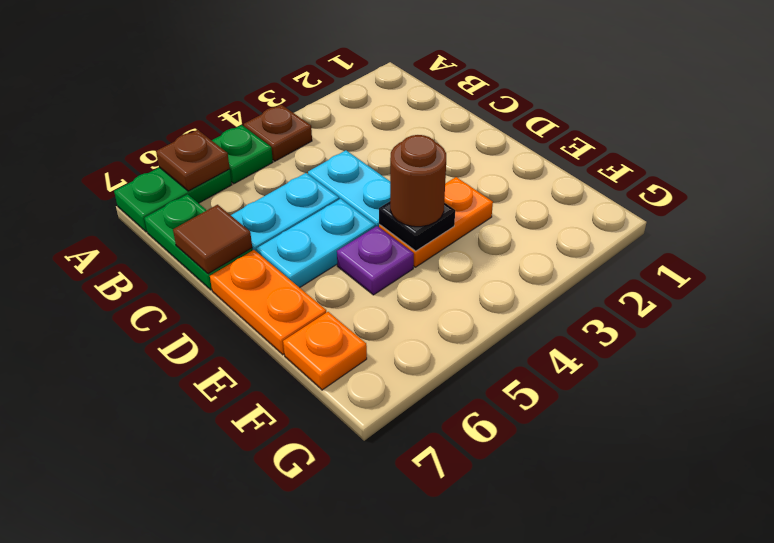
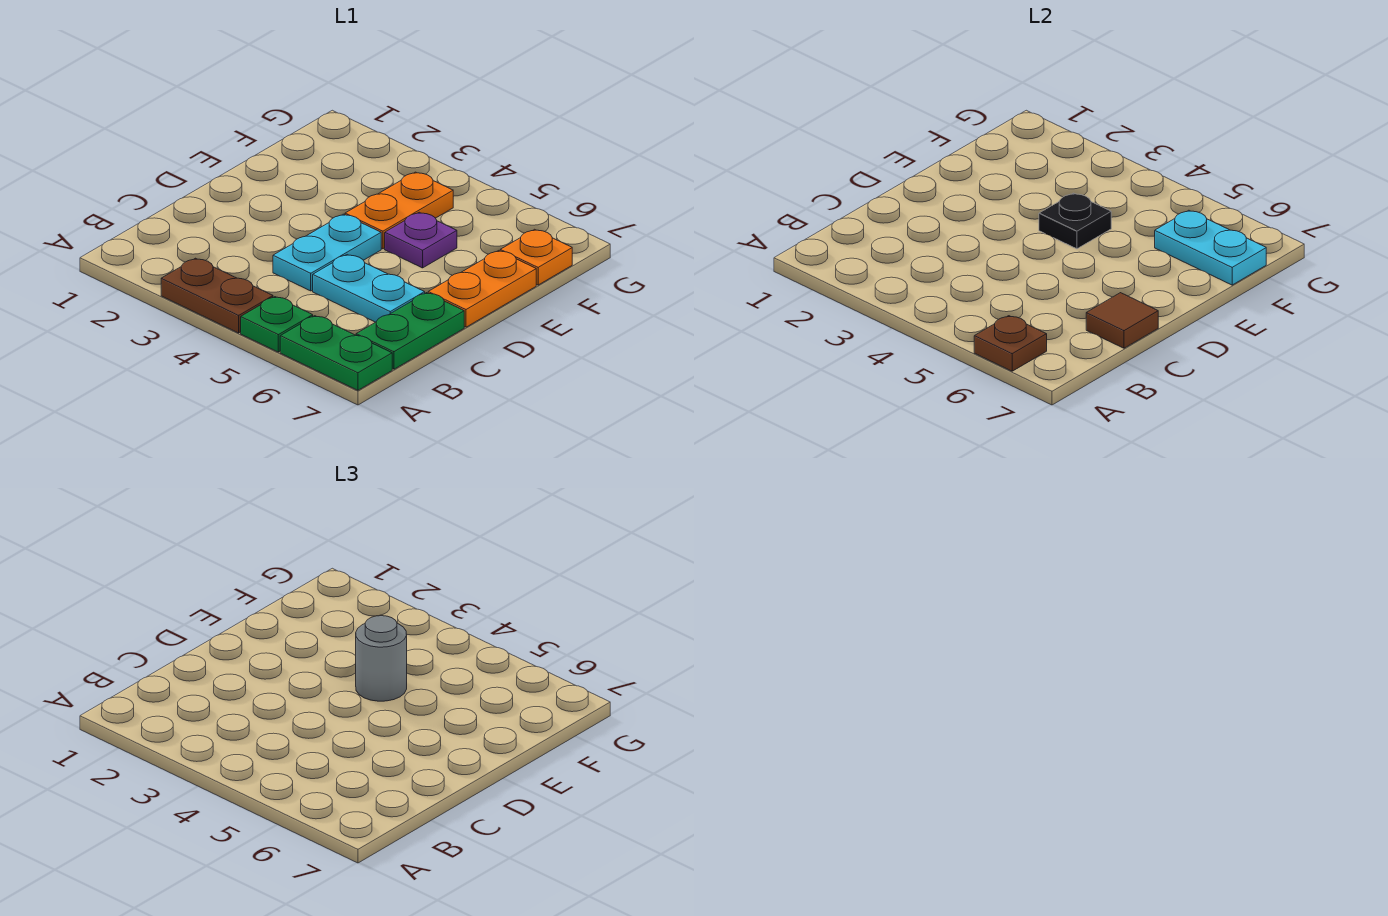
brown 1x1 plate [244,105,312,161] -> brown 1x2 plate [161,258,273,333]
cyan 1x2 plate [256,199,375,288] -> cyan 1x2 plate moved to [1155,210,1266,285]
orange 1x2 plate [379,177,493,267] -> orange 1x2 plate turned to [345,172,453,249]
brown 1x1 round brick [390,135,446,227] -> grey 1x1 round brick [356,616,407,701]

